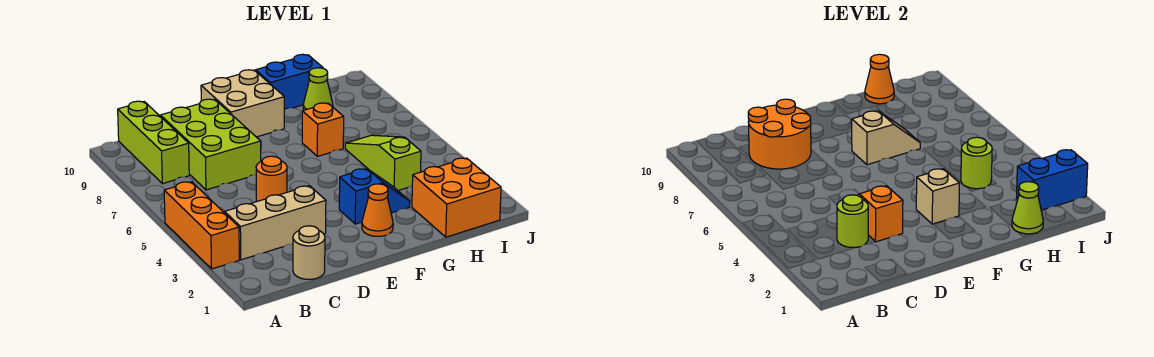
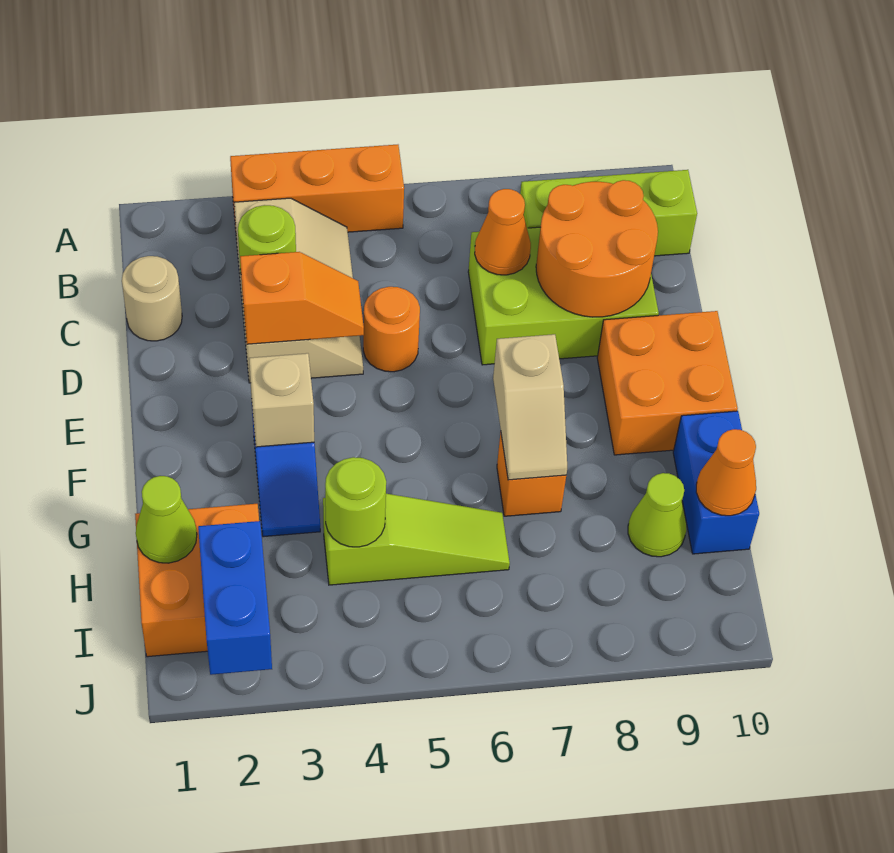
tan 2x2 brick [201,70,284,137] -> orange 2x2 brick [597,311,738,455]
orange 1x1 cone [362,184,393,236] -> orange 1x1 cone moved to [475,189,531,275]

